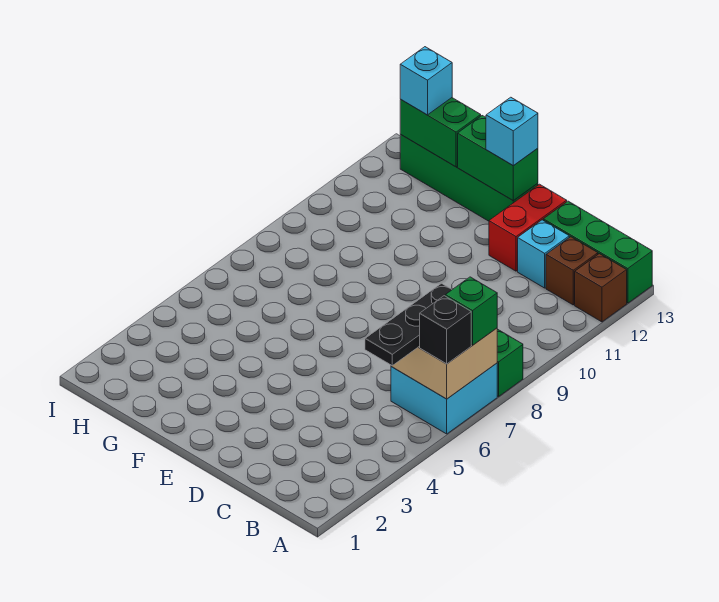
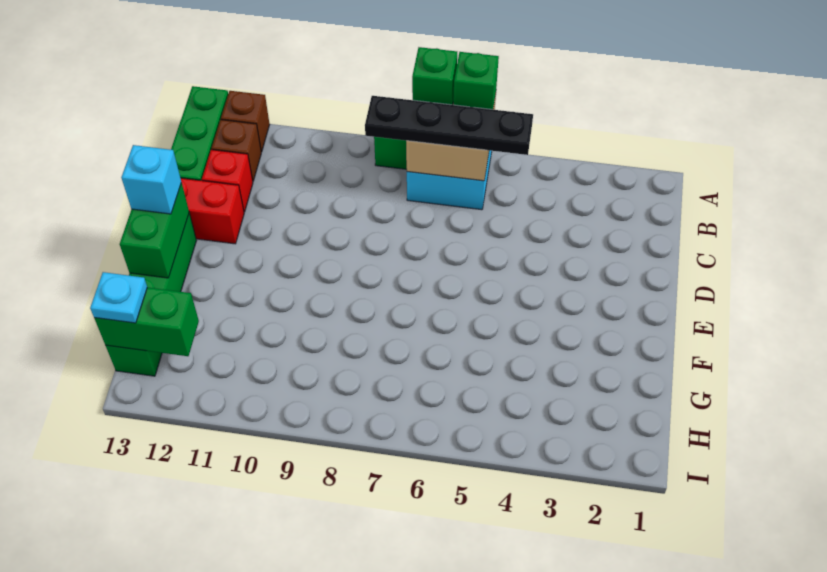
black 1x1 brick [420,296,471,364] -> green 1x1 brick [453,52,499,110]
black 1x3 plate [365,283,452,366] -> black 1x4 plate [365,96,533,155]
cyan 1x1 brick [518,220,569,288] -> red 1x1 brick [202,150,253,212]
green 1x2 brick [400,98,481,167] -> green 1x2 brick turned to [94,287,199,356]
cyan 1x1 brick [400,47,452,115] -> cyan 1x1 plate [90,272,147,323]

